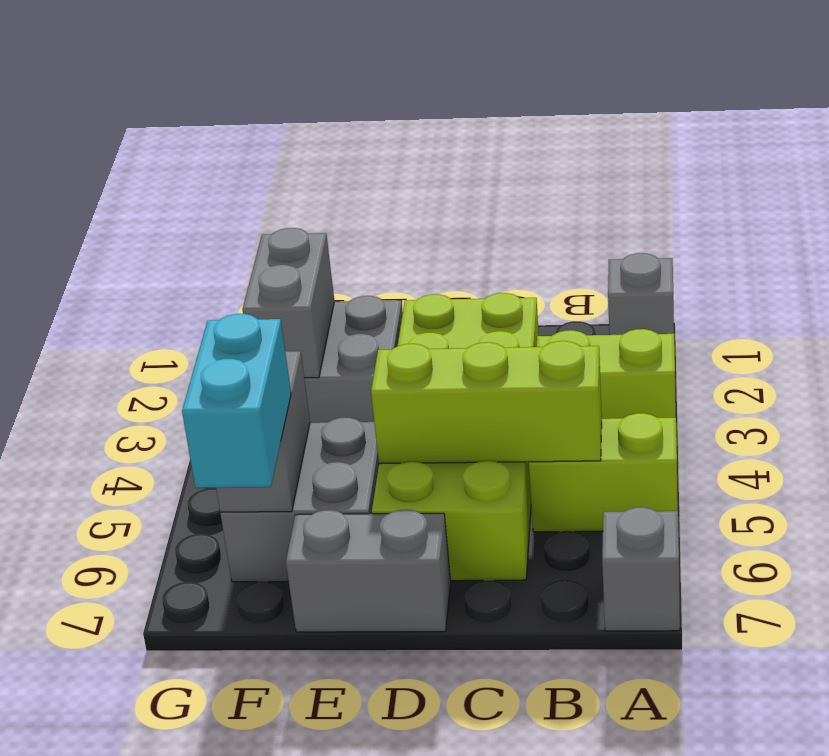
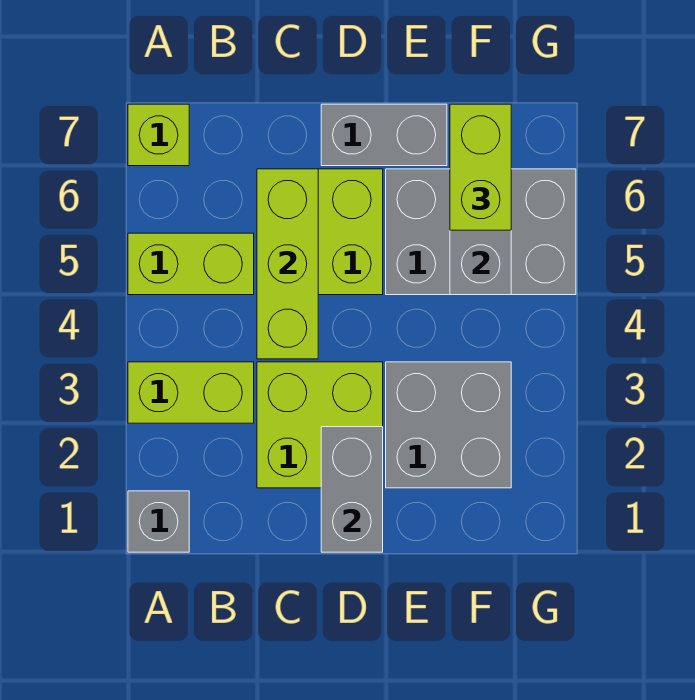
grey 1x1 brick [602,507,680,631] -> lime 1x1 brick [128,104,189,166]
lime 1x3 brick [371,341,602,464] -> lime 1x3 brick turned to [257,169,318,359]
grey 2x2 brick [220,418,379,582] -> grey 2x3 brick [386,169,576,295]
grey 1x2 brick [242,228,334,378] -> grey 1x2 brick moved to [321,427,383,552]
cyan 1x2 brick [182,314,291,488] -> lime 1x2 brick [450,104,511,230]

